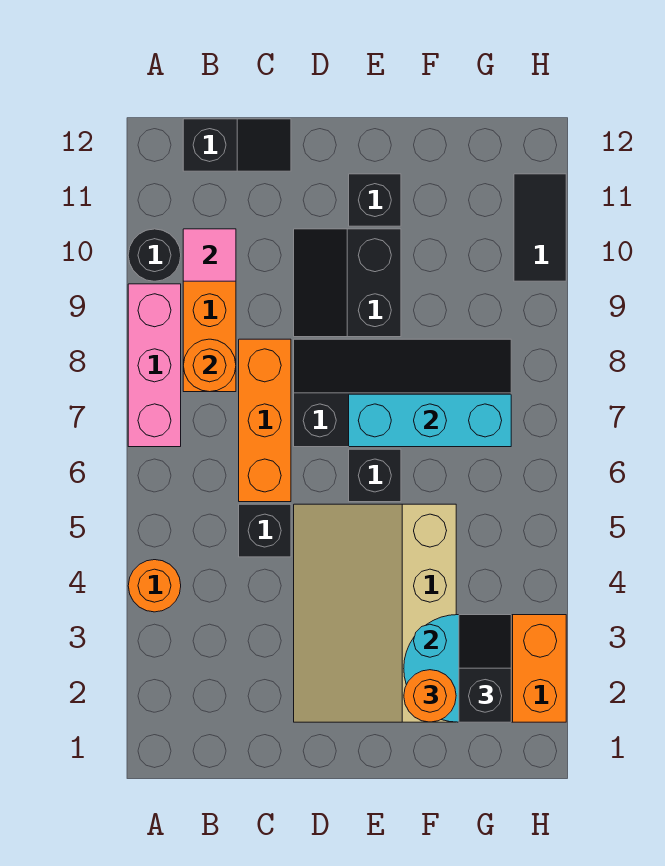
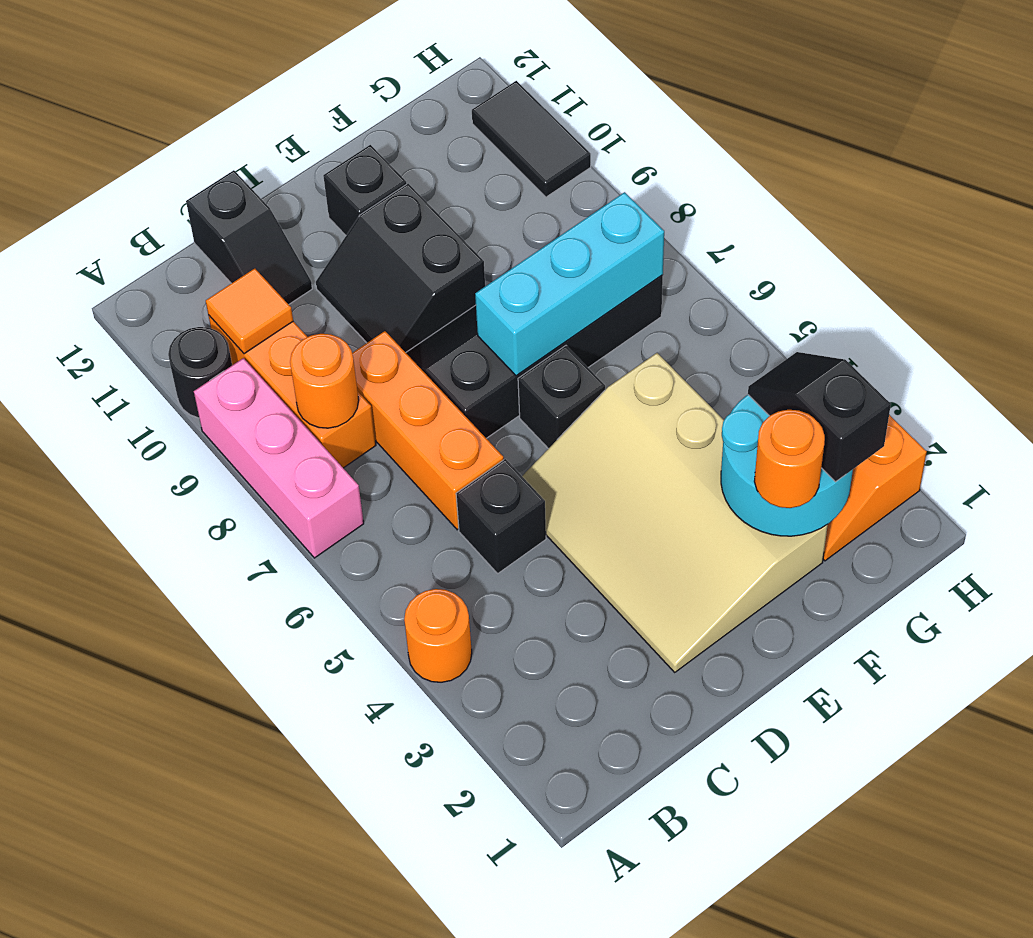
pink 1x1 tile [183,229,236,281] -> orange 1x1 tile [206,268,293,354]
black 1x2 slope [183,119,291,171] -> black 1x2 slope turned to [186,170,312,304]

